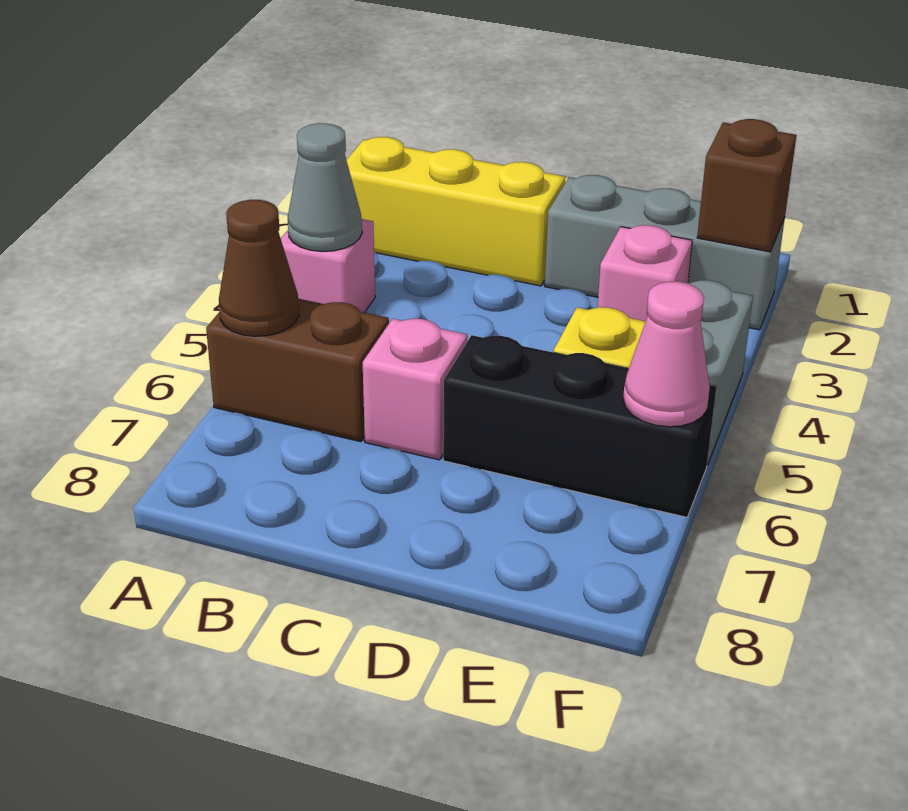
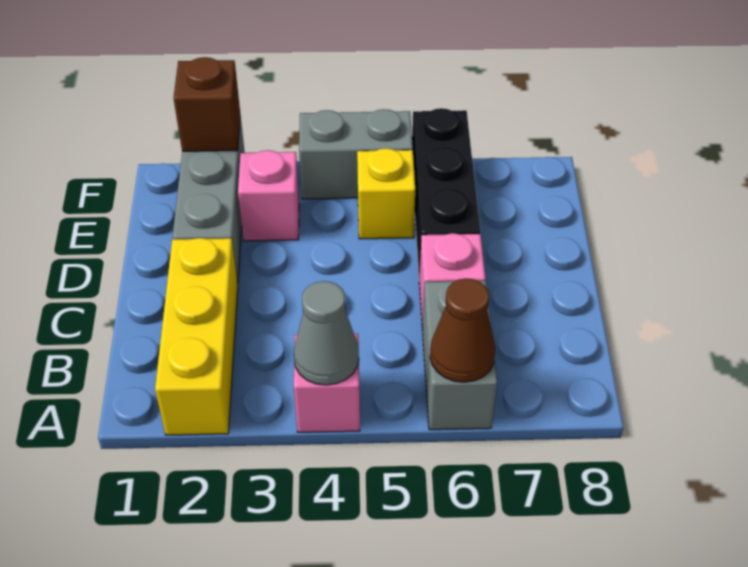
brown 1x2 brick [206,299,389,442] -> grey 1x2 brick [422,281,497,430]
pink 1x1 cone [623,282,710,427] -> none

